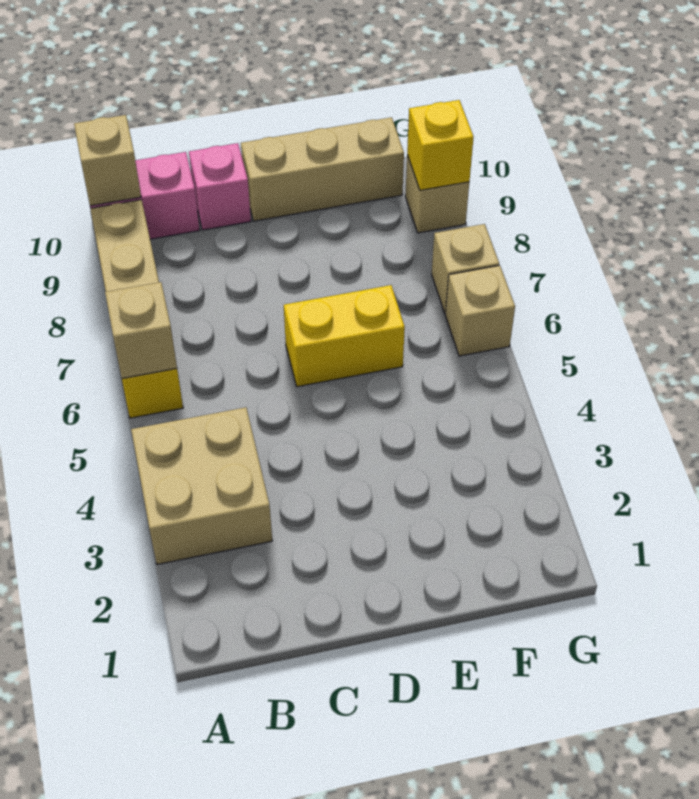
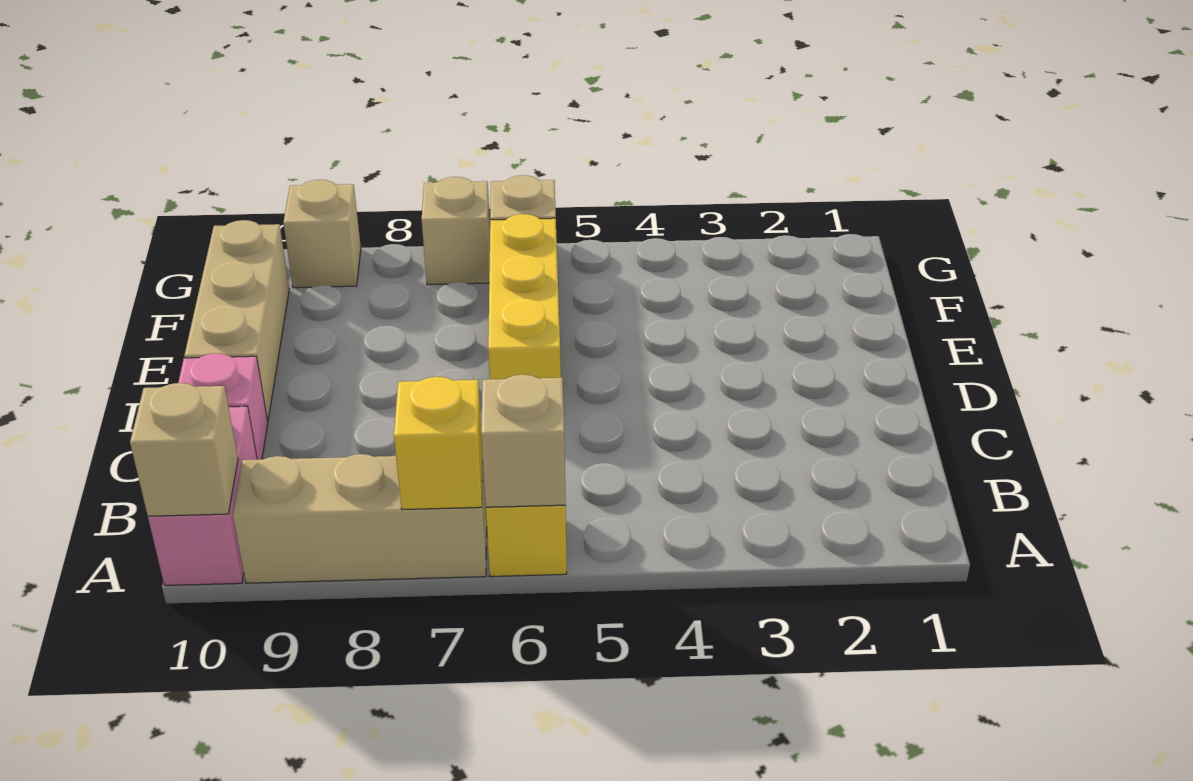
tan 2x2 brick [131,407,272,564] -> none
yellow 1x2 brick [284,285,405,387] -> yellow 1x3 brick [488,214,561,379]
yellow 1x1 brick [407,100,474,190] -> yellow 1x1 brick moved to [394,377,483,510]

